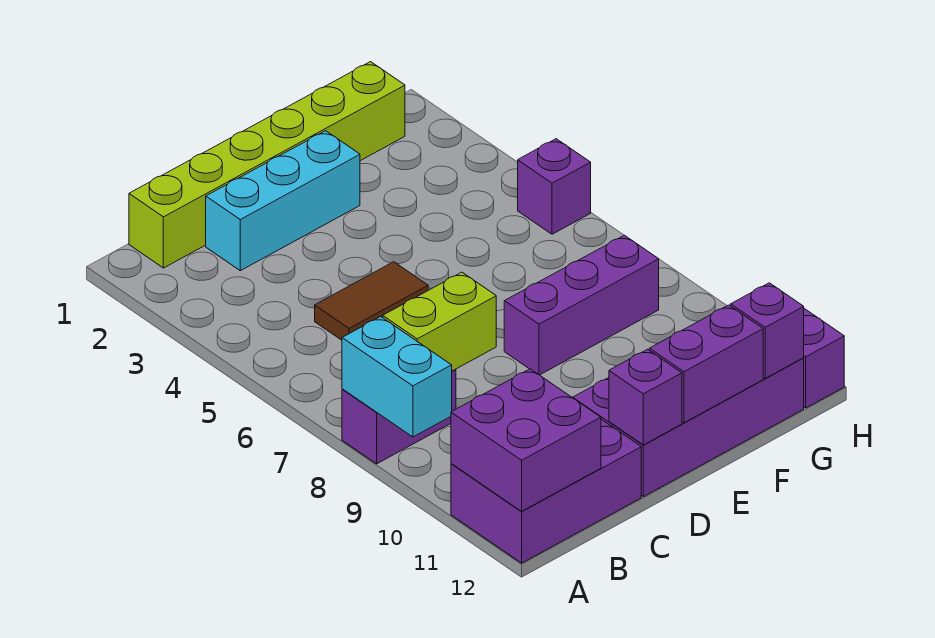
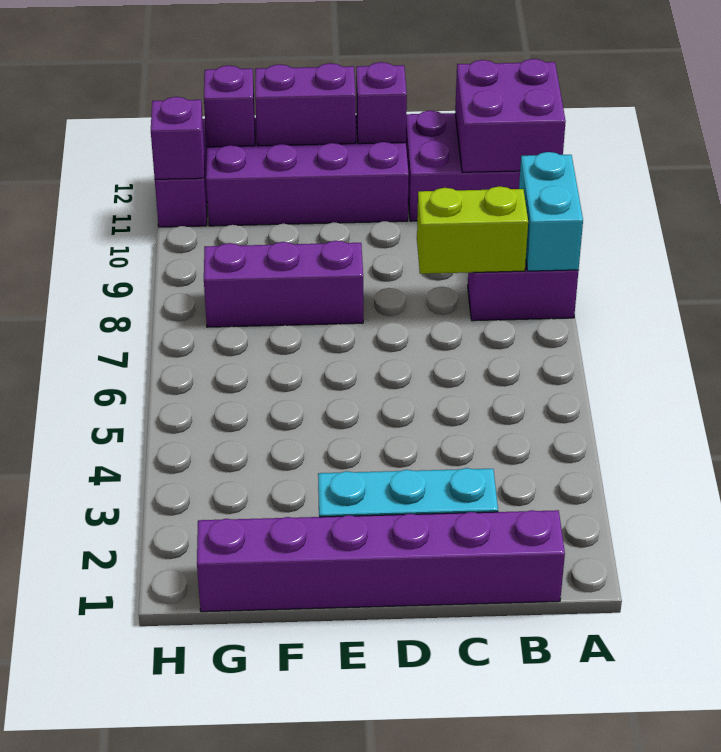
lime 1x6 brick [129,62,405,268] -> purple 1x6 brick [197,510,565,612]
brown 1x2 tile [315,262,428,340] -> none
purple 1x1 brick [518,139,591,234] -> purple 1x1 brick moved to [151,97,204,179]

